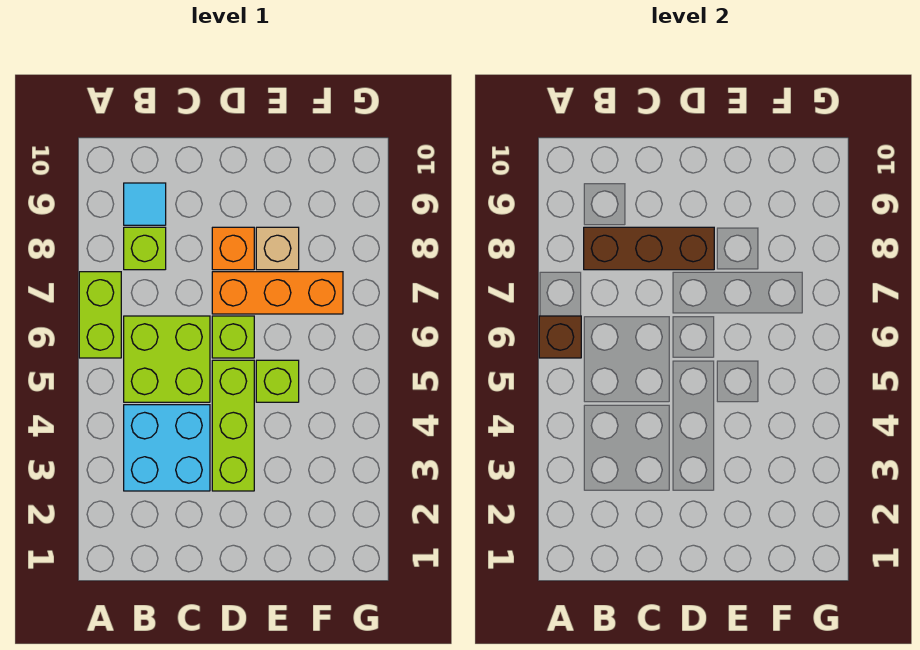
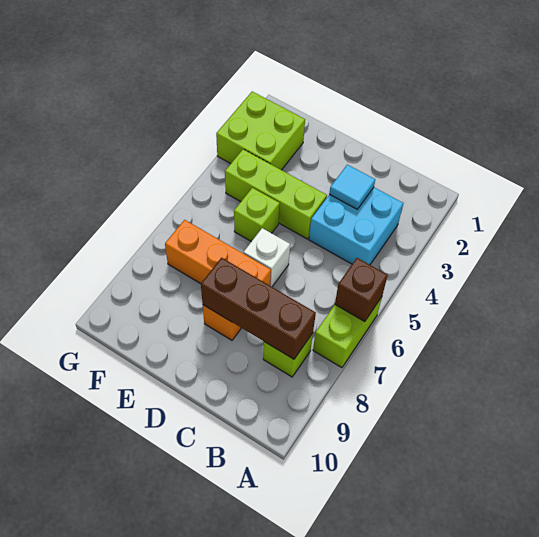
lime 2x2 brick [124,316,210,402] -> lime 2x2 brick moved to [216,91,305,170]
cyan 1x1 tile [124,183,166,225] -> cyan 1x1 tile moved to [329,165,375,209]
lime 1x3 brick [212,360,254,491] -> lime 1x3 brick turned to [225,149,327,239]
lime 1x1 brick [212,316,254,358] -> white 1x1 brick [244,228,290,287]
tan 1x1 brick [256,227,299,270] -> none

